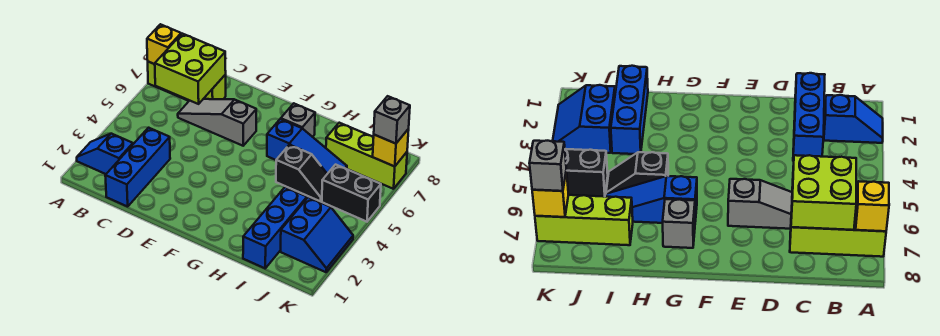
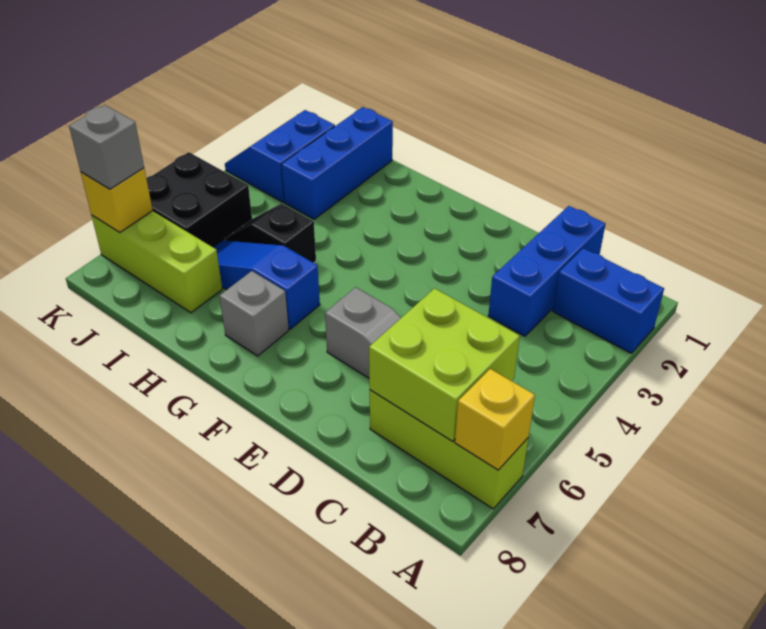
blue 1x2 slope [77,134,133,174] -> blue 1x2 brick [553,248,664,353]
black 1x2 brick [322,165,381,222] -> black 2x2 brick [146,152,252,247]

